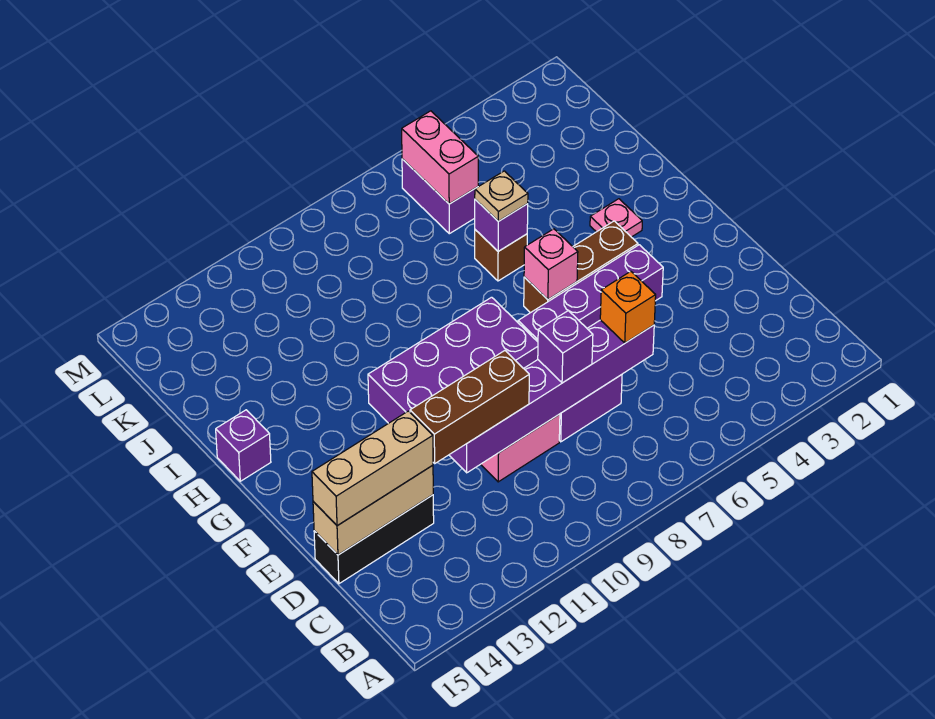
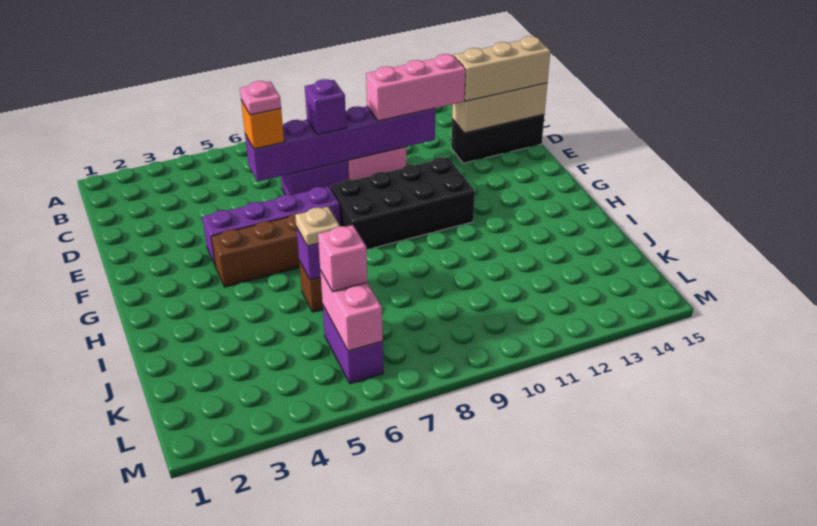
brown 1x3 brick [410,351,529,463] -> pink 1x3 brick [366,54,465,121]
purple 2x4 brick [368,297,538,423] -> black 2x4 brick [330,157,475,250]
pink 1x1 brick [524,229,578,299] -> pink 1x1 brick moved to [318,225,368,292]
pink 1x1 plate [590,199,642,237] -> pink 1x1 plate moved to [240,81,281,115]
purple 1x1 brick [216,410,271,481] -> none

